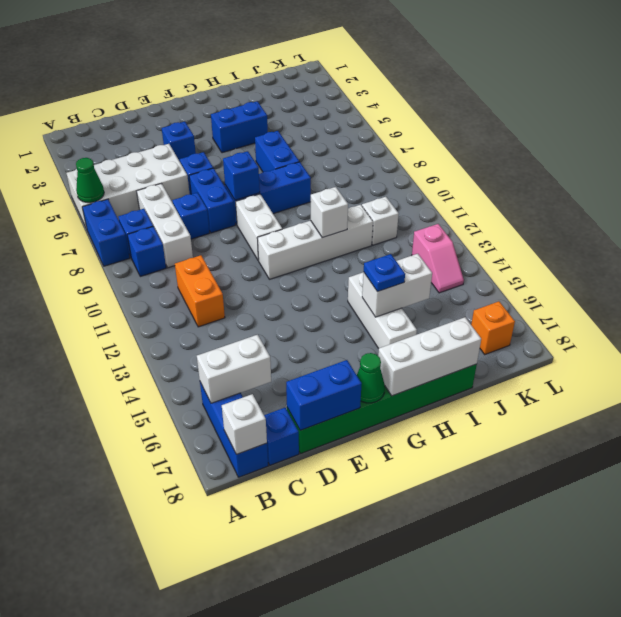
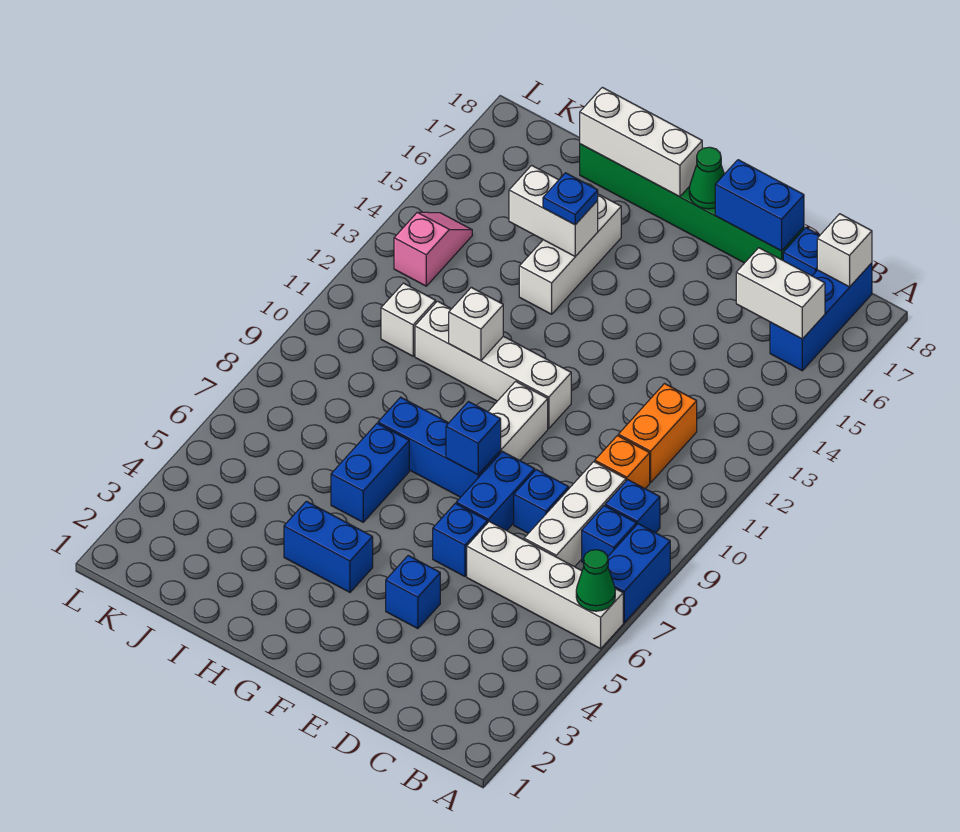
white 2x4 brick [66,144,189,229] -> white 1x4 brick [467,522,623,649]
orange 1x1 brick [471,301,515,354] -> orange 1x1 brick moved to [595,436,650,489]

